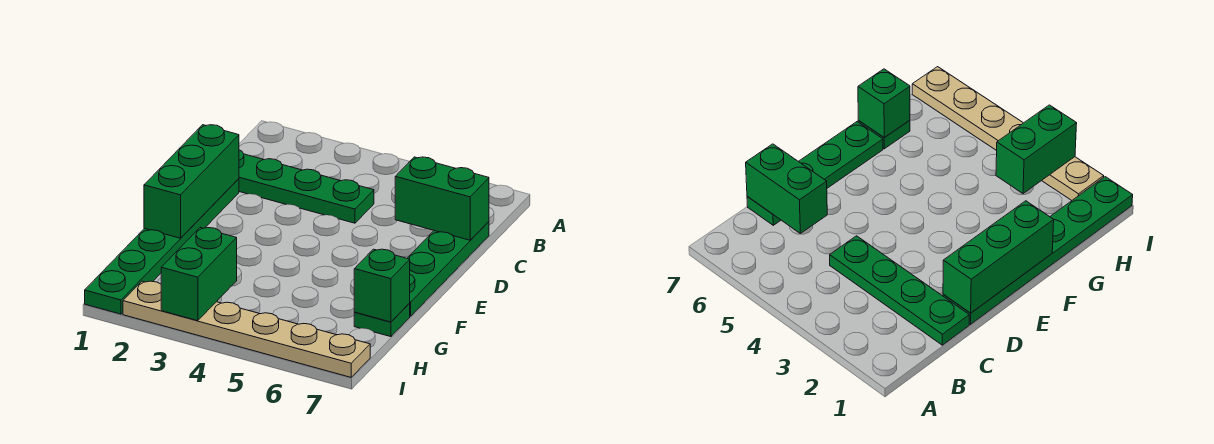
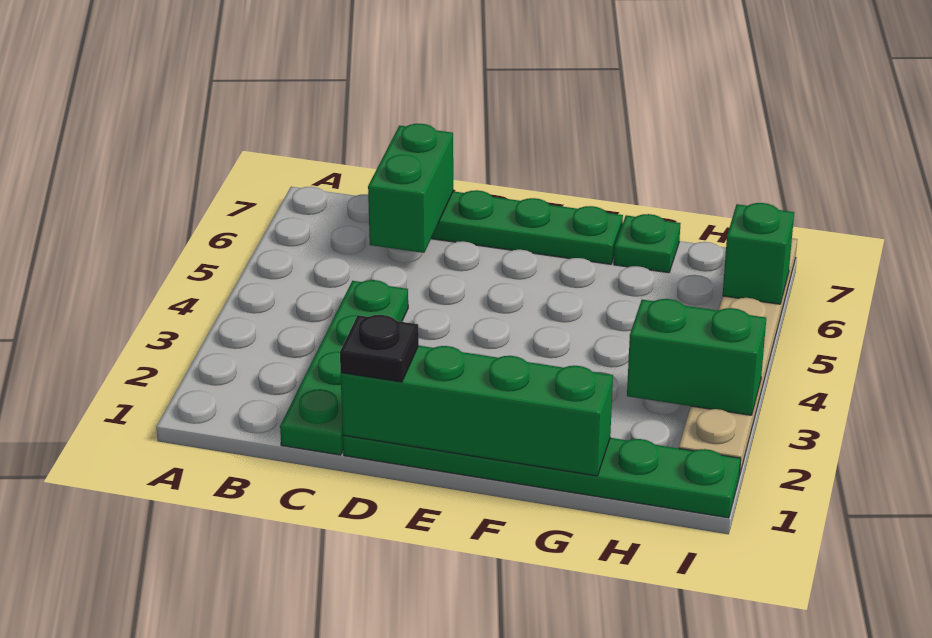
green 1x3 brick [144,125,239,238] -> green 1x4 brick [341,346,613,476]
none -> black 1x1 plate [340,315,419,382]
green 1x1 brick [354,249,410,322] -> green 1x1 brick moved to [723,203,794,304]

